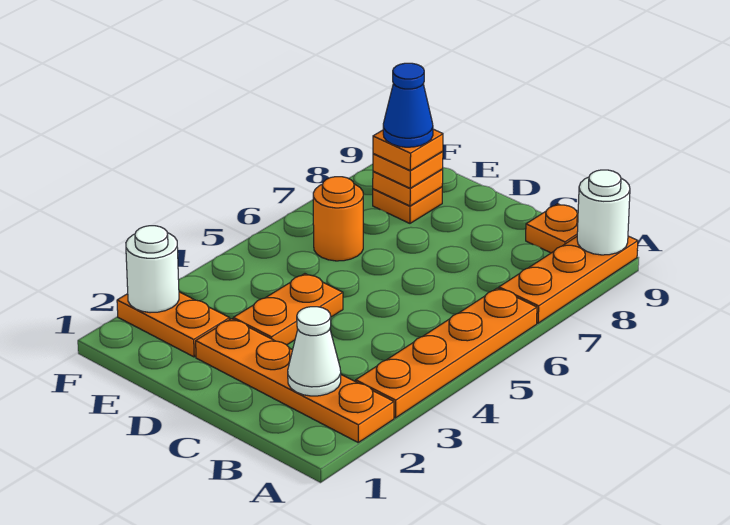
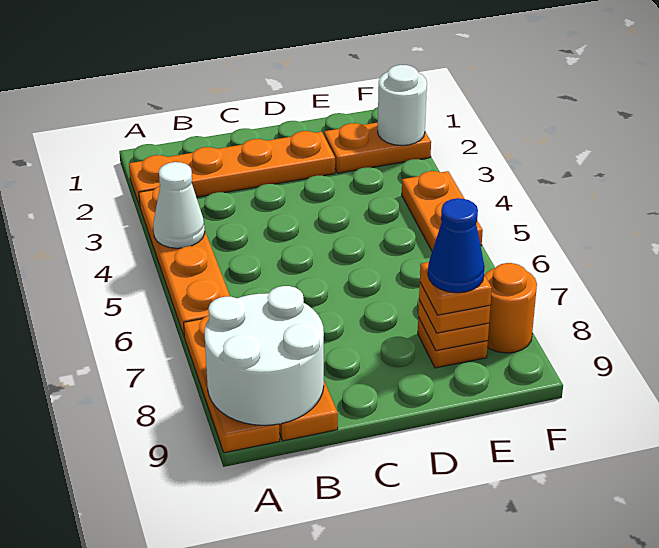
white 1x1 round brick [577,170,630,255] -> white 2x2 round brick [205,286,324,425]
white 1x1 cone [288,307,341,396] -> white 1x1 cone moved to [153,162,205,248]
orange 1x2 plate [233,274,343,345] -> orange 1x2 plate moved to [402,171,483,251]
orange 1x1 round brick [313,177,363,261] -> orange 1x1 round brick moved to [485,263,537,353]

